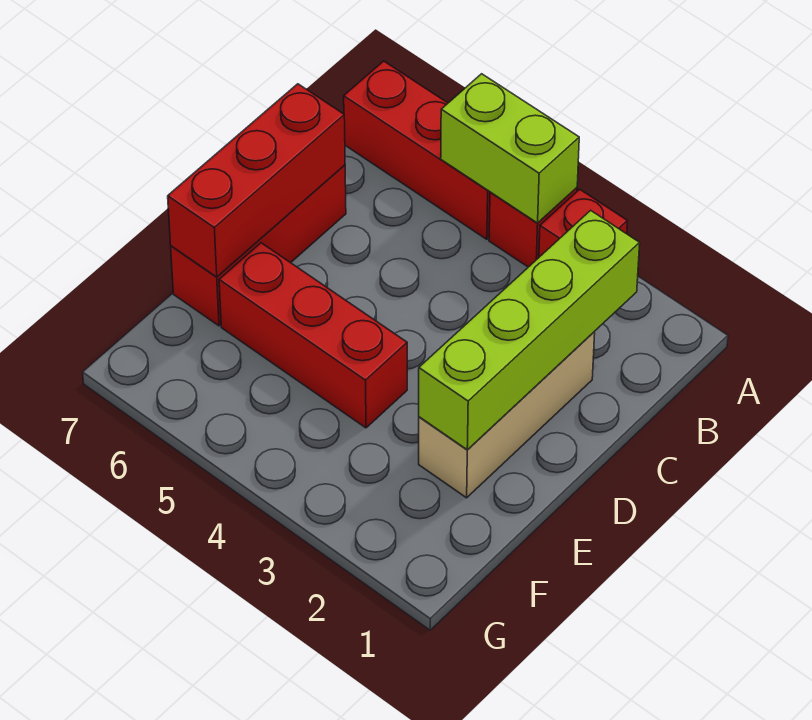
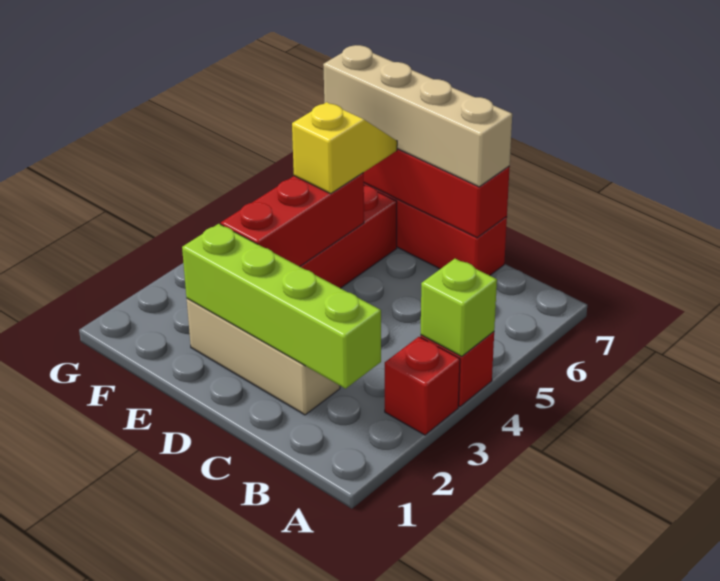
lime 1x2 brick [441,74,579,223] -> lime 1x1 brick [421,259,497,356]
red 1x3 brick [344,61,490,239] -> red 1x3 brick moved to [221,173,364,266]
none -> tan 1x4 brick [323,45,512,187]
none -> yellow 1x2 slope [292,102,397,194]

